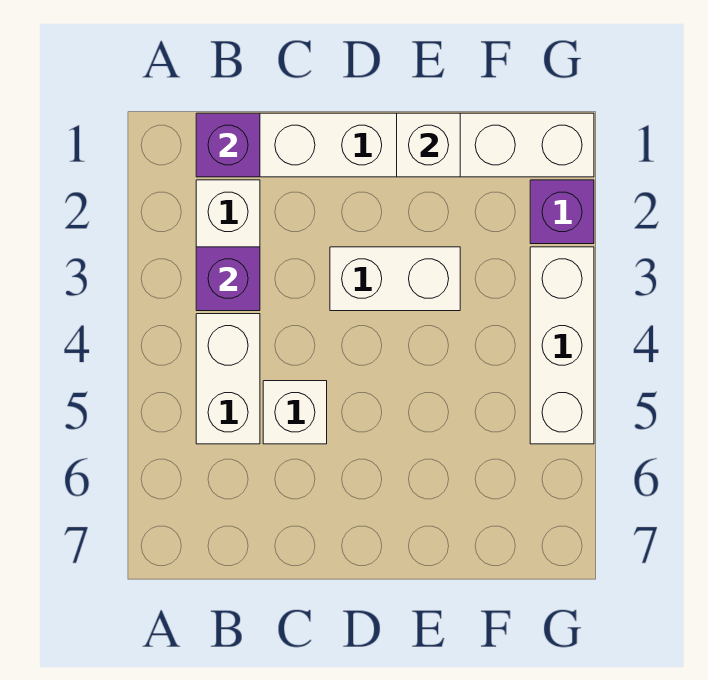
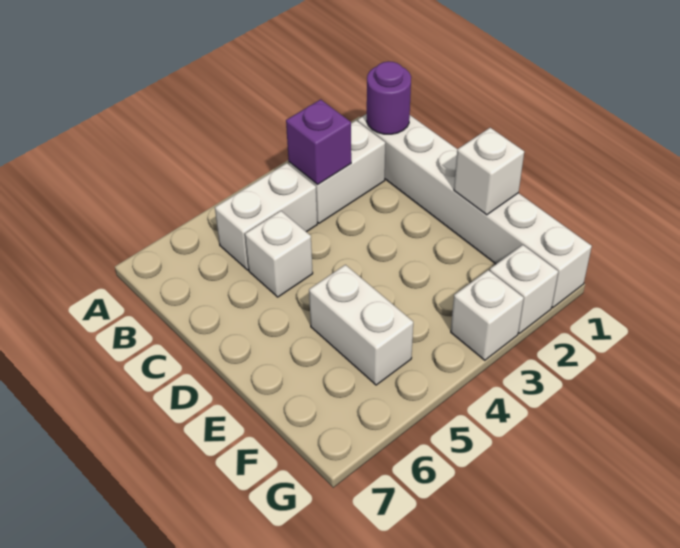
purple 1x1 brick [196,113,260,177] -> purple 1x1 round brick [367,61,411,134]
white 1x2 brick [330,247,460,311] -> white 1x2 brick moved to [309,265,413,385]
purple 1x1 brick [530,180,594,244] -> white 1x1 brick [490,245,558,333]
white 1x3 brick [530,247,594,444] -> white 1x1 brick [451,270,524,360]

